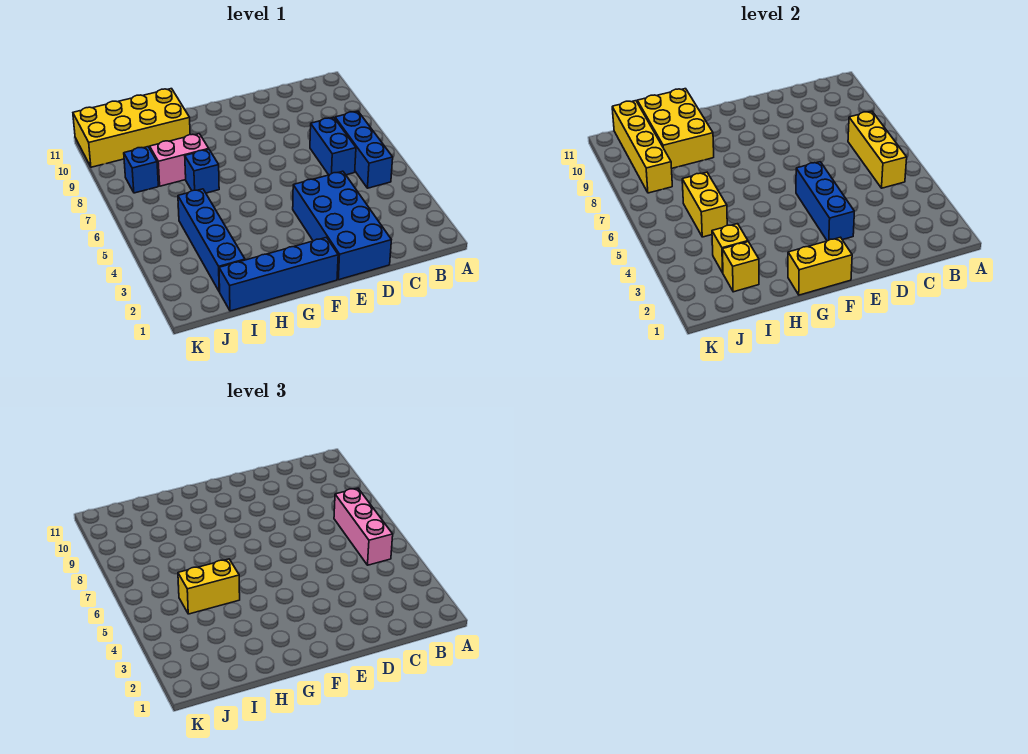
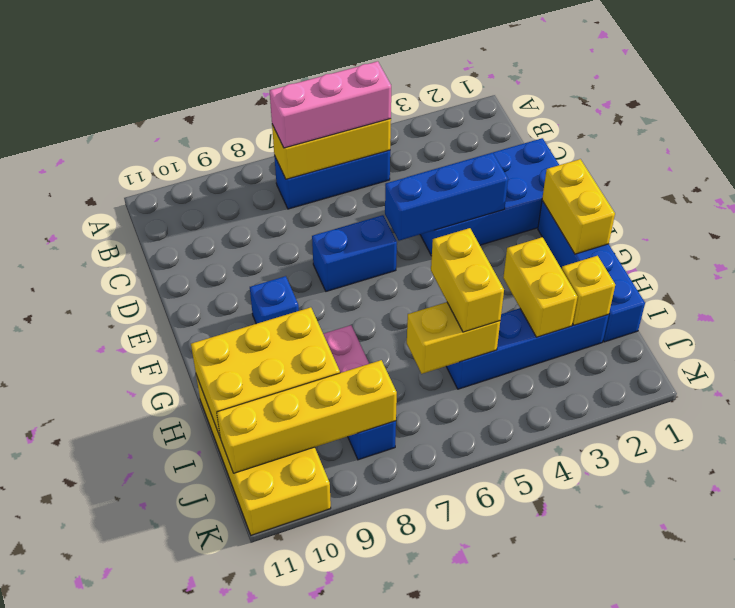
blue 1x2 brick [310,117,356,175] -> blue 1x2 brick moved to [312,215,397,291]
blue 1x1 brick [185,149,219,193] -> blue 1x1 brick moved to [250,276,299,324]
yellow 1x1 brick [712,224,748,273] -> yellow 1x2 brick [503,237,577,337]

